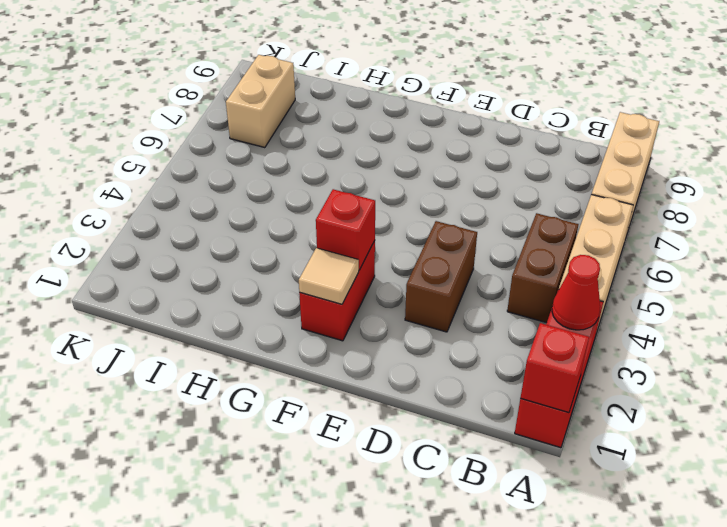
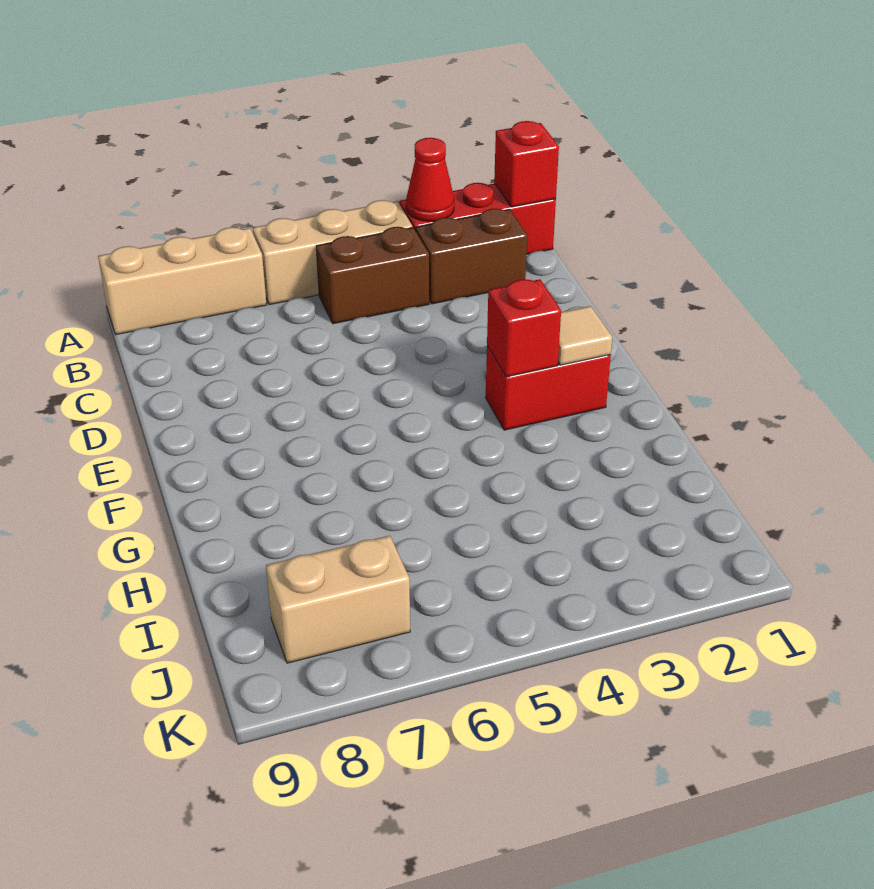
brown 1x2 brick [405,221,477,332] -> brown 1x2 brick moved to [416,208,527,304]

